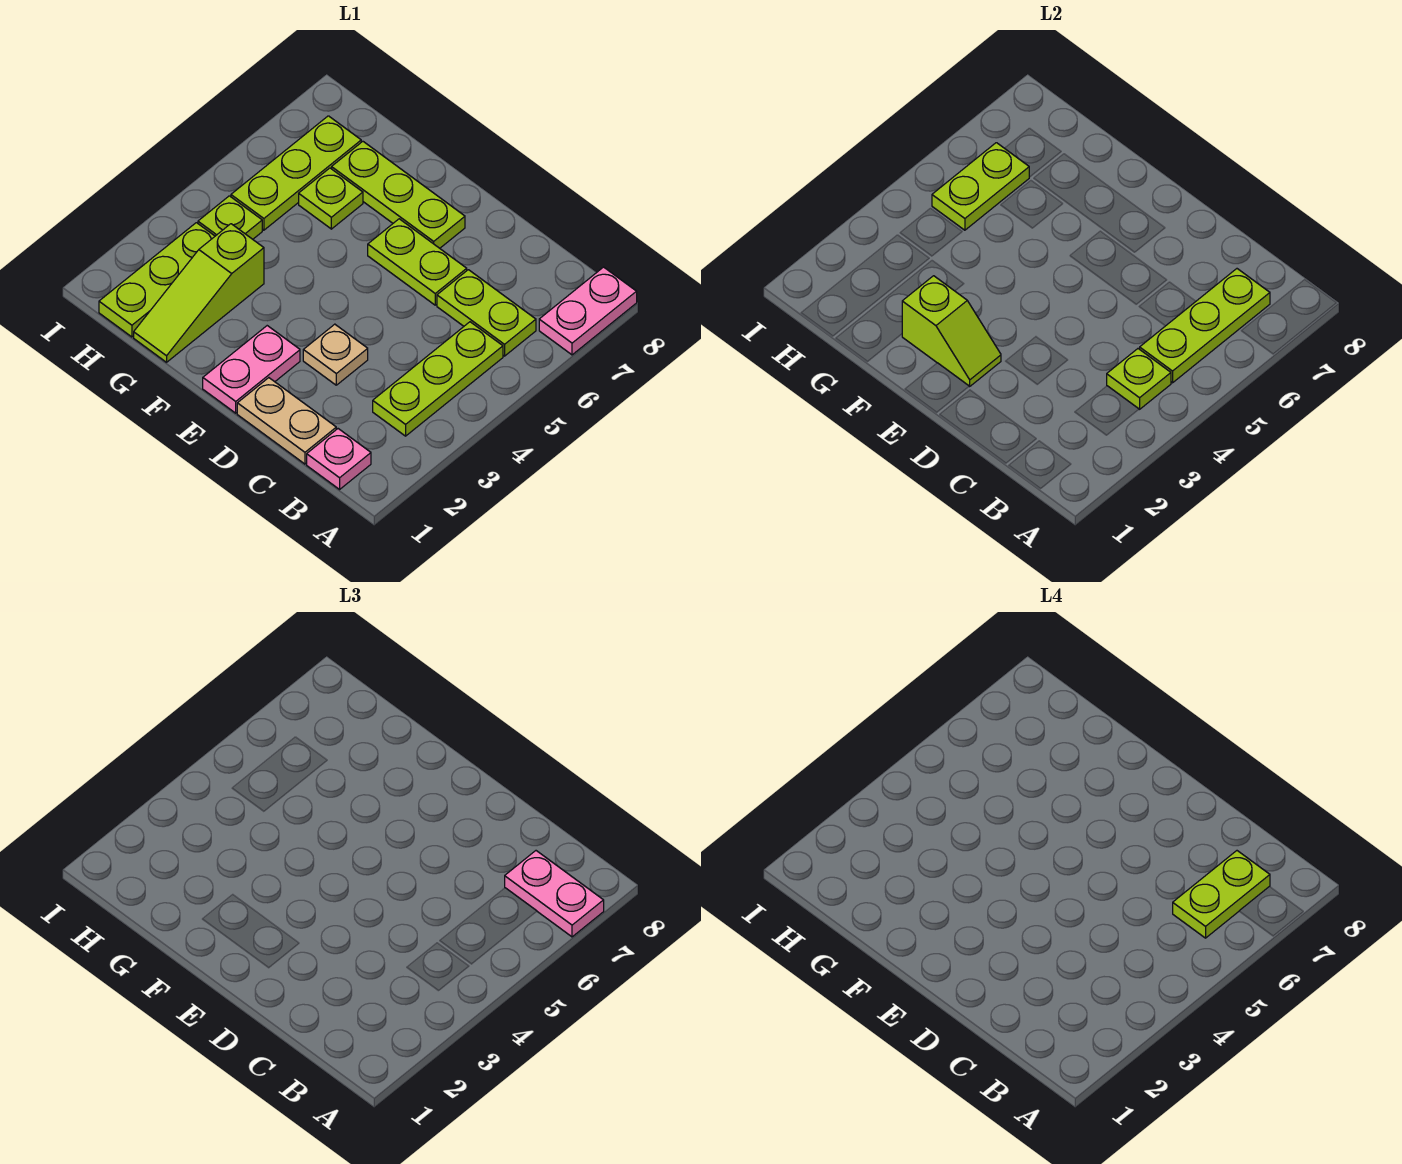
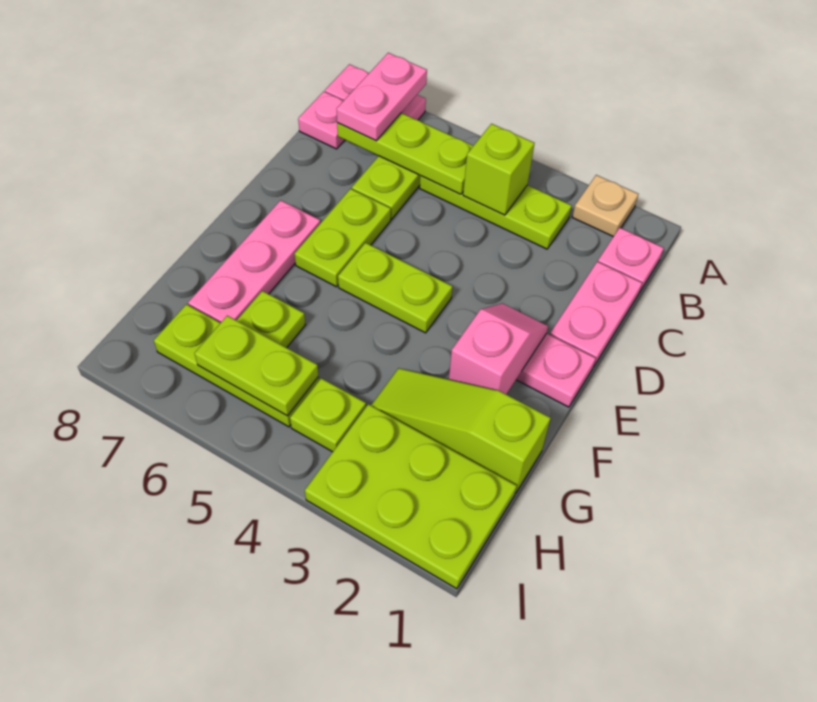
lime 1x1 plate [1107,349,1171,409] -> lime 1x1 brick [463,124,535,215]
lime 1x2 plate [1173,851,1270,938] -> lime 1x2 plate moved to [338,243,452,333]
none -> pink 1x1 plate [298,92,344,149]
tan 1x2 plate [237,378,336,464] -> pink 1x2 plate [550,262,642,367]
tan 1x1 plate [303,324,368,385] -> tan 1x1 plate moved to [572,175,638,237]
lime 1x2 slope [902,276,1001,386] -> pink 1x2 slope [449,303,548,394]
lime 1x3 plate [332,141,465,248] -> pink 1x3 plate [188,200,321,323]
lime 1x3 slope [134,224,264,362] -> lime 1x3 slope turned to [371,368,551,493]
lime 1x3 plate [99,223,215,337] -> lime 2x3 plate [305,404,517,589]

